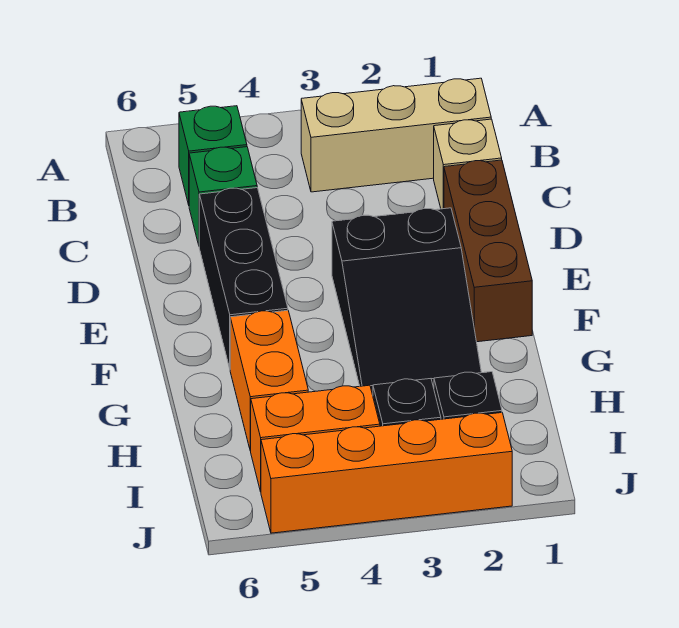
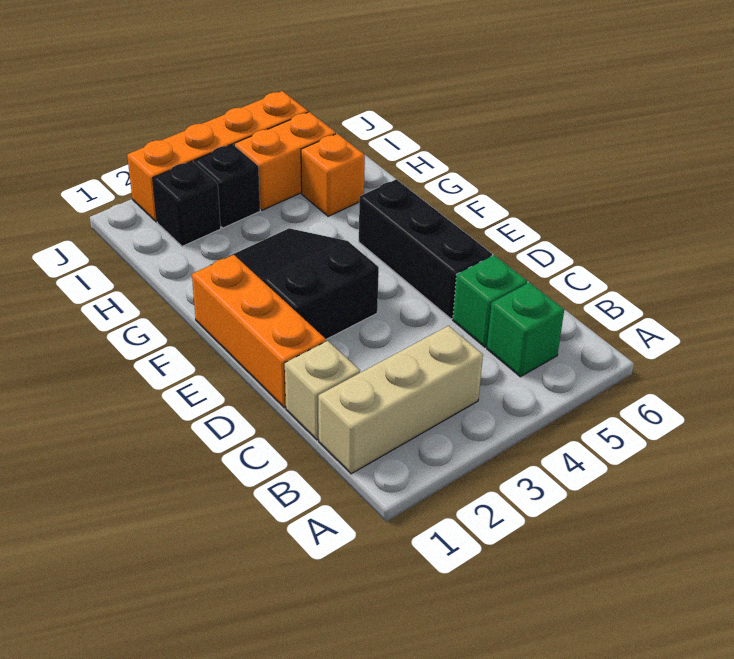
brown 1x3 brick [444,160,532,342] -> orange 1x3 brick [192,255,326,408]
orange 1x2 brick [230,310,308,451] -> orange 1x1 brick [301,134,365,216]

